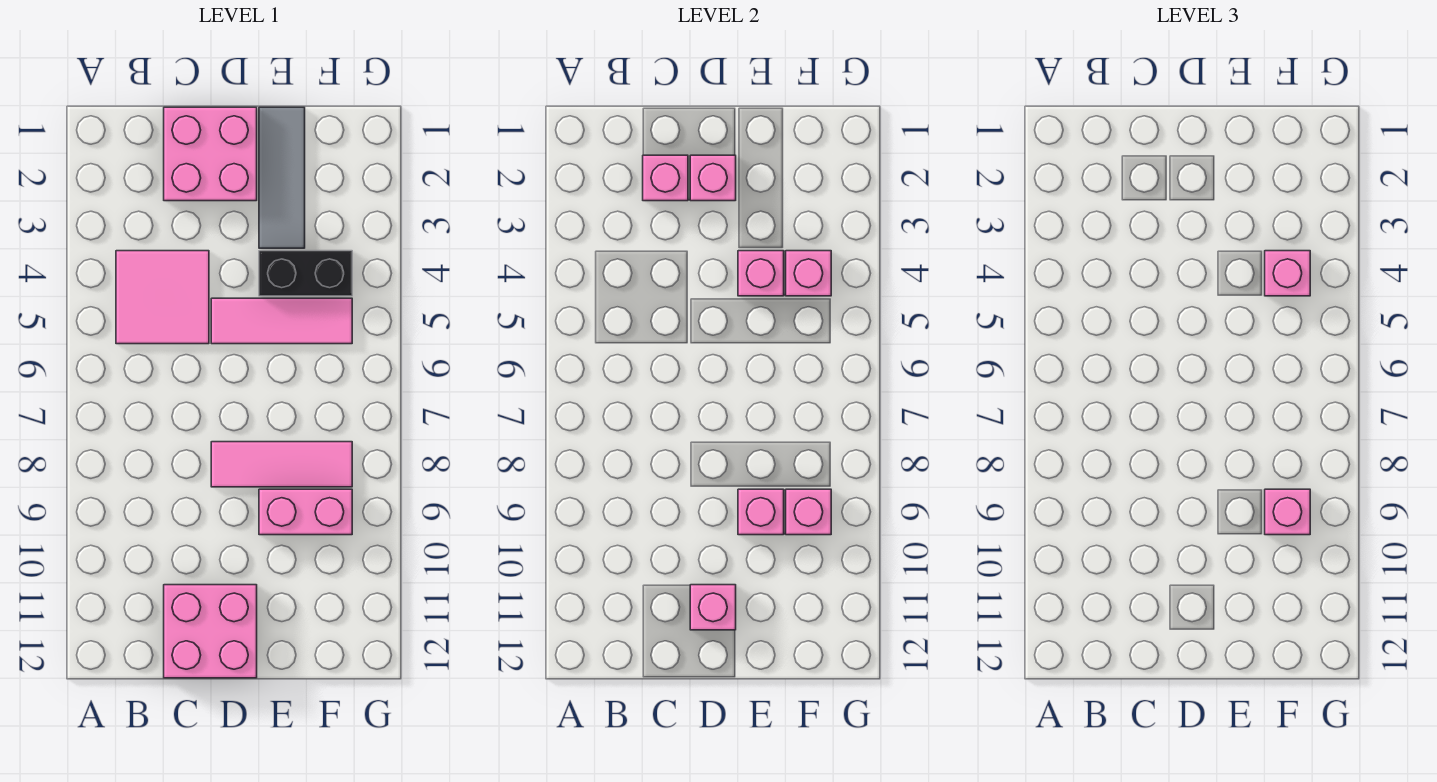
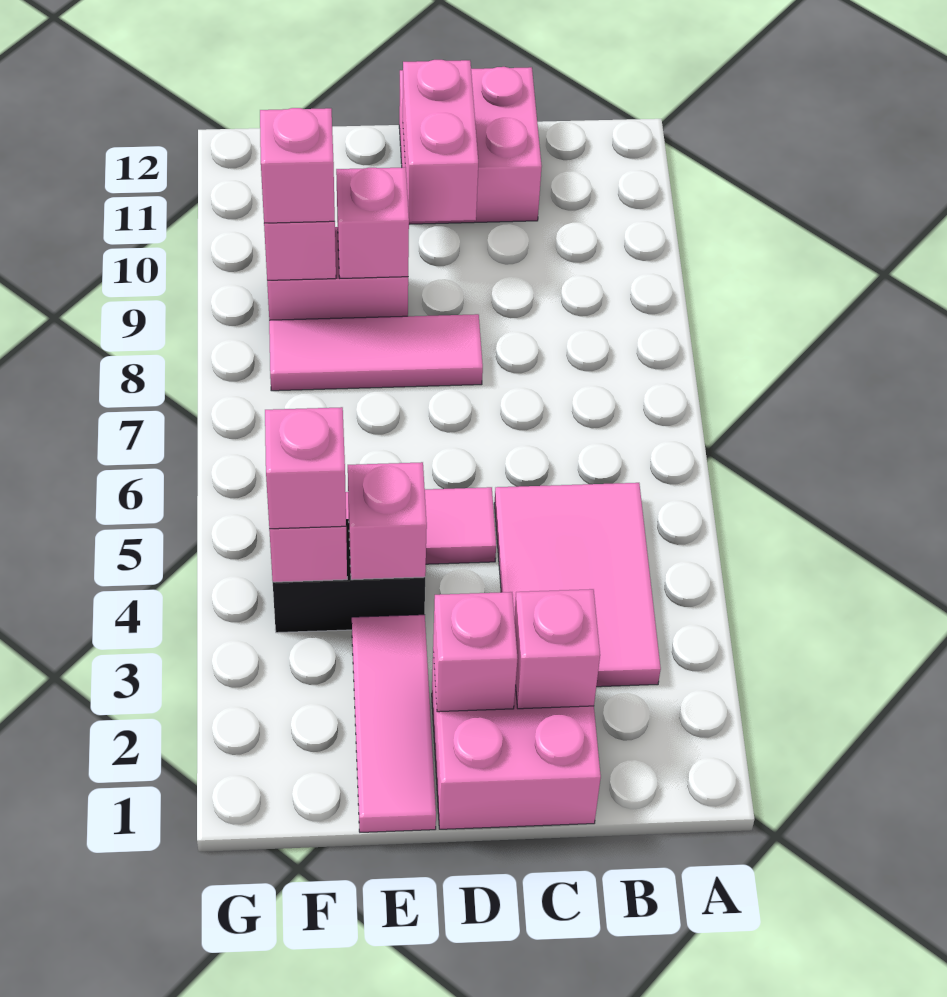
pink 2x2 tile [116,251,209,344] -> pink 2x3 tile [494,483,661,687]
pink 1x1 brick [690,585,736,630] -> pink 1x2 brick [403,60,478,222]
grey 1x3 tile [259,107,305,248] -> pink 1x3 tile [352,615,436,832]

